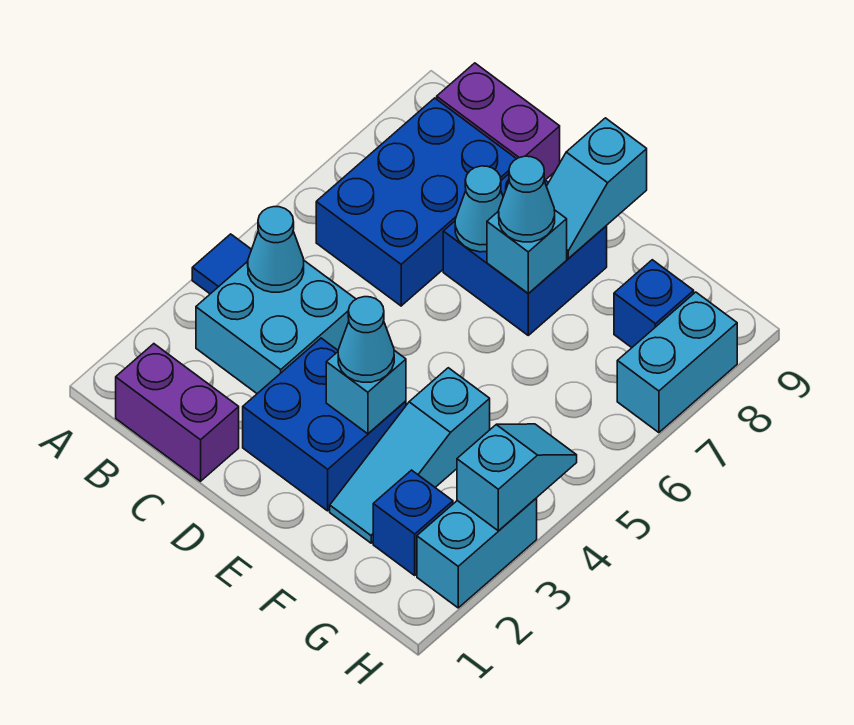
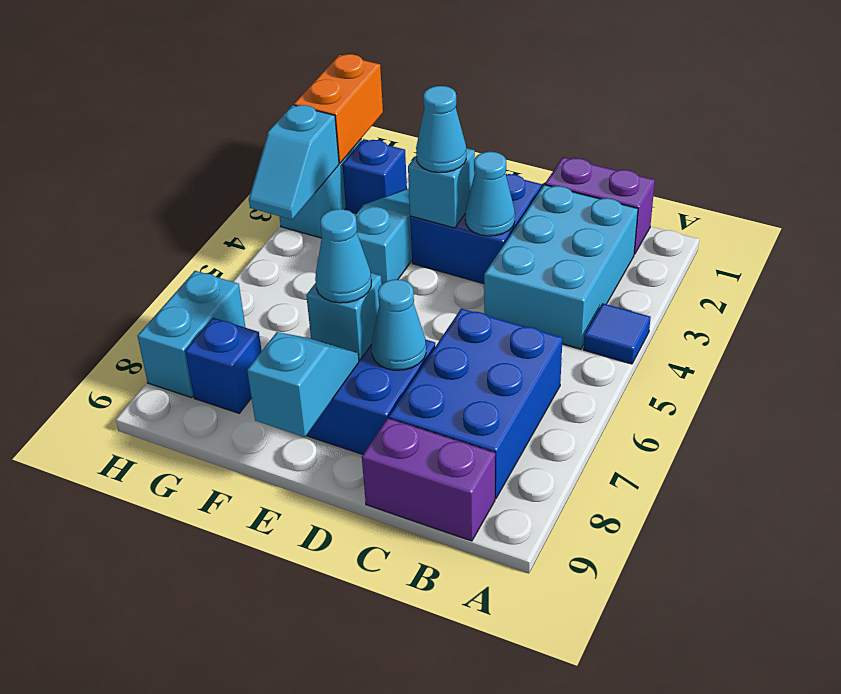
cyan 2x2 brick [196,261,356,394] -> cyan 2x3 brick [484,185,638,349]
cyan 1x1 cone [248,207,304,292] -> cyan 1x1 cone moved to [465,152,515,236]
none -> orange 1x2 brick [294,54,383,163]

